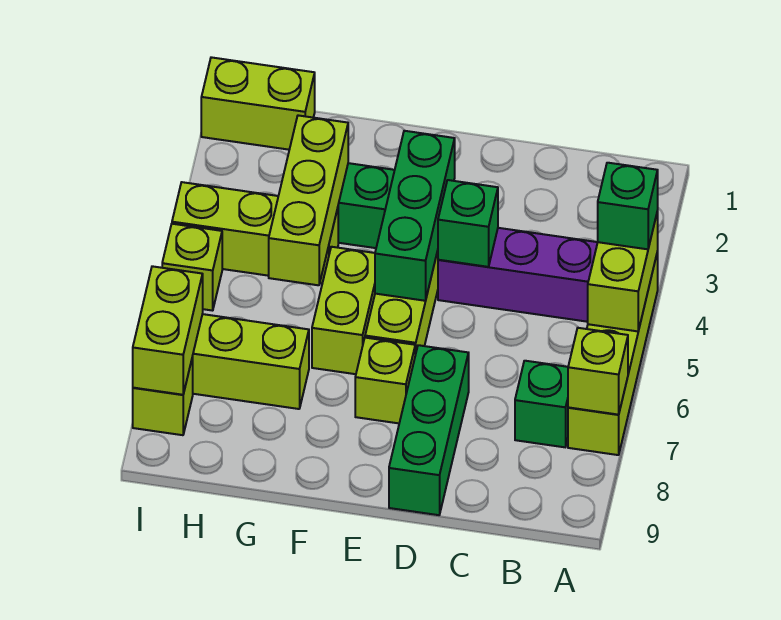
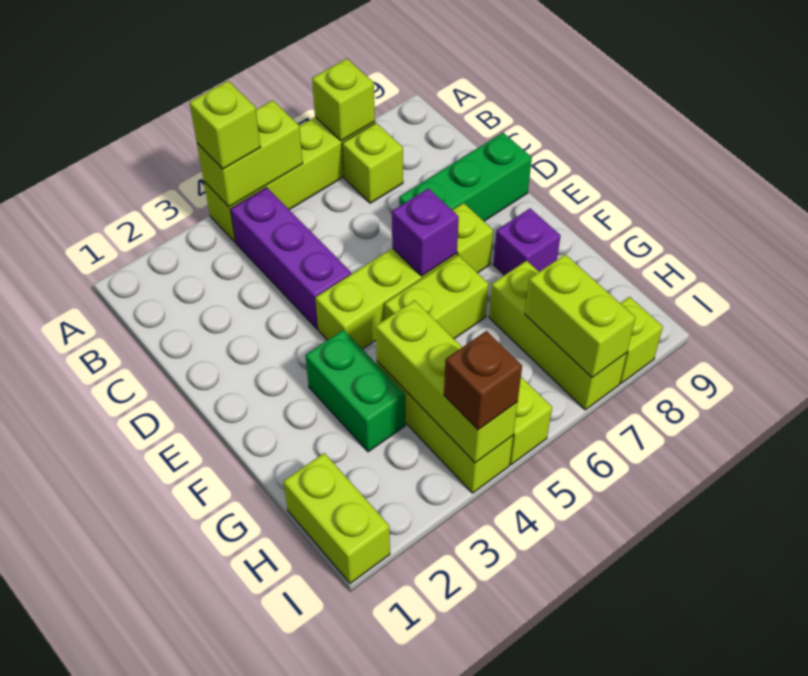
green 1x1 brick [598,163,658,249] -> lime 1x1 brick [189,81,261,169]
green 1x1 brick [515,361,568,447] -> lime 1x1 brick [342,123,403,203]
green 1x1 brick [438,180,498,267] -> none
green 1x3 brick [375,131,455,301] -> none
none -> purple 1x1 brick [392,188,459,276]
none -> purple 1x1 brick [493,209,560,275]
lime 1x3 brick [269,115,348,285] -> lime 1x3 brick turned to [376,300,518,463]
none -> brown 1x1 brick [444,331,522,430]
lime 1x2 brick [133,266,203,395] -> lime 1x2 brick turned to [525,254,635,378]

